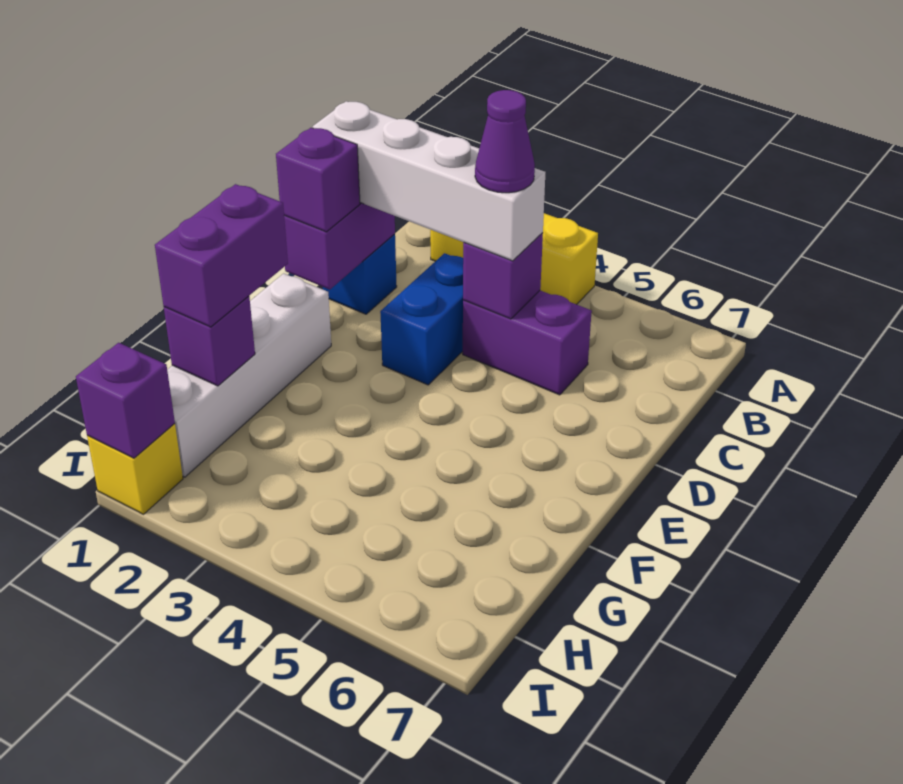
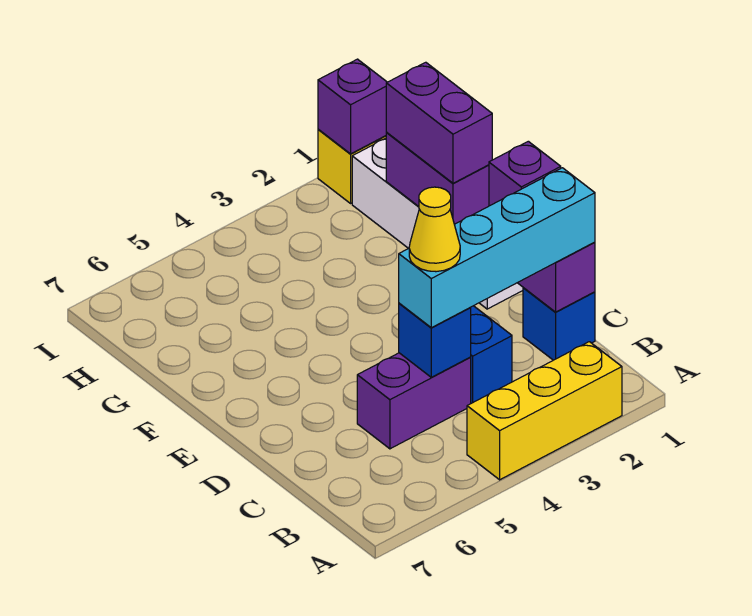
white 1x4 brick [313,101,545,261] -> cyan 1x4 brick [399,168,595,328]
purple 1x1 brick [463,233,543,319] -> blue 1x1 brick [399,303,471,377]
purple 1x1 cone [475,90,535,193] -> yellow 1x1 cone [409,187,460,272]
purple 1x1 brick [164,296,255,386] -> purple 1x2 brick [386,133,489,224]

